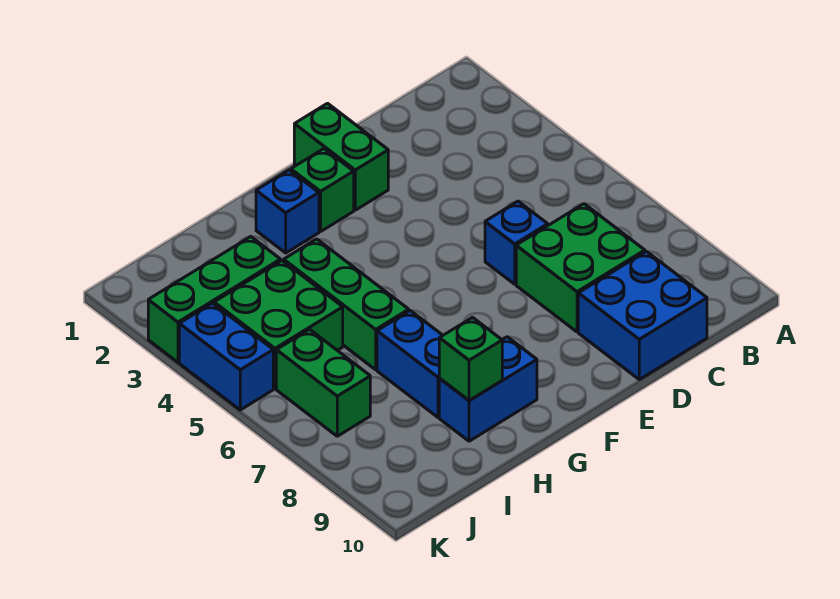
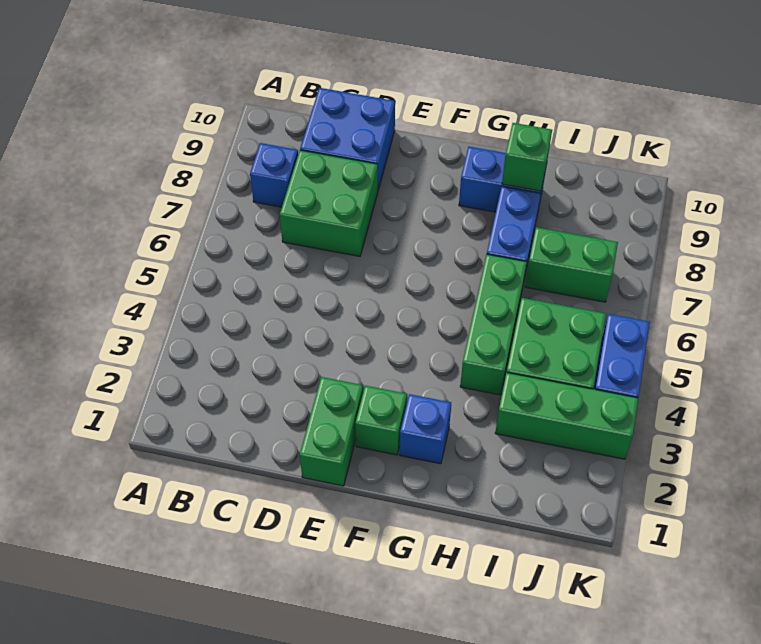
blue 1x1 brick [485,201,548,284] -> blue 1x1 brick moved to [250,143,298,207]
green 1x2 brick [276,330,370,436] -> green 1x2 brick turned to [525,227,618,302]

